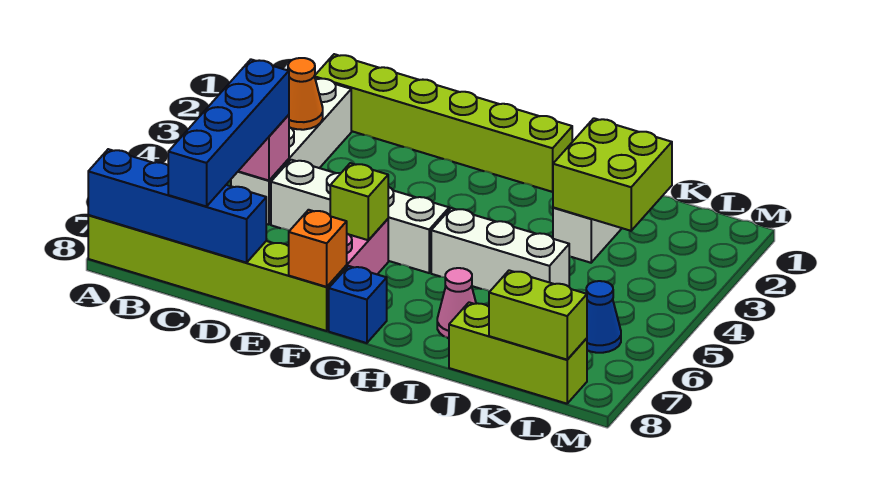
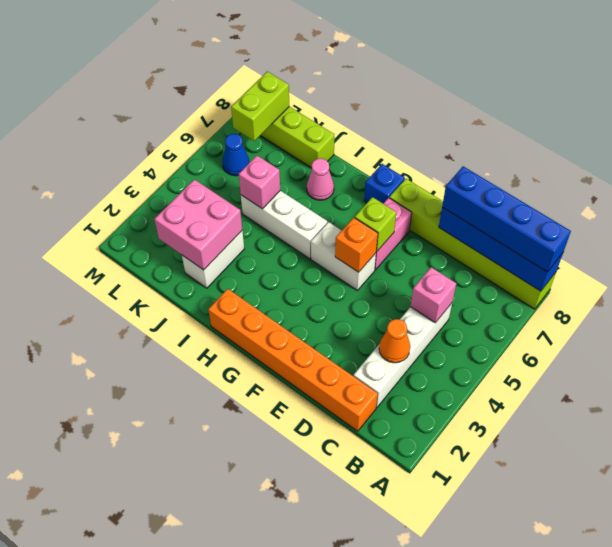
lime 1x6 brick [315,54,572,192] -> orange 1x6 brick [208,289,378,431]
blue 1x4 brick [168,60,289,207] -> blue 1x4 brick turned to [442,166,571,272]
white 1x4 brick [271,160,449,273] -> white 1x2 brick [311,222,376,291]
orange 1x1 brick [289,210,347,287] -> orange 1x1 brick moved to [335,218,378,272]
lime 2x2 brick [553,118,672,231] -> pink 2x2 brick [154,180,242,270]
none -> pink 1x1 brick [239,156,280,209]
lime 1x2 brick [489,270,587,360] -> lime 1x2 brick turned to [231,71,289,141]

